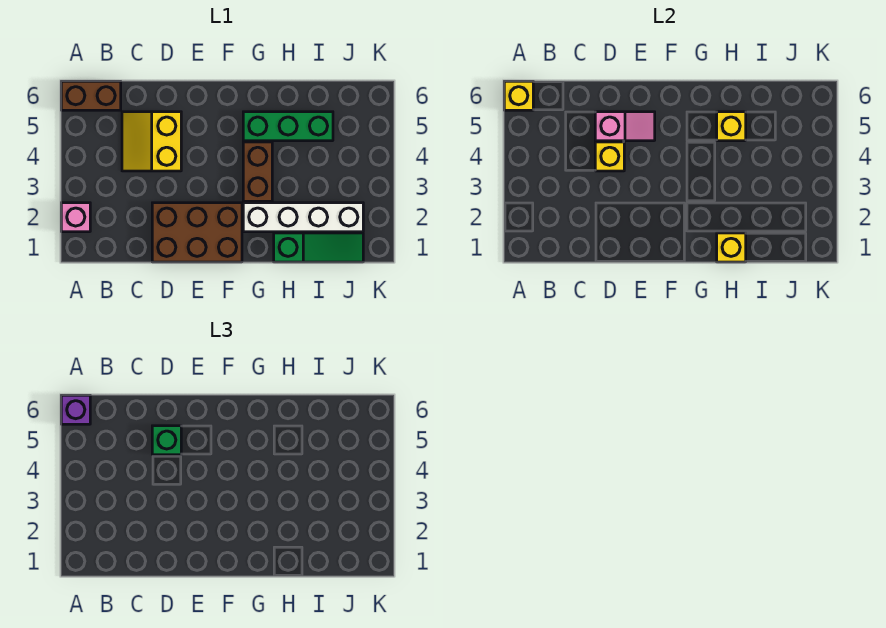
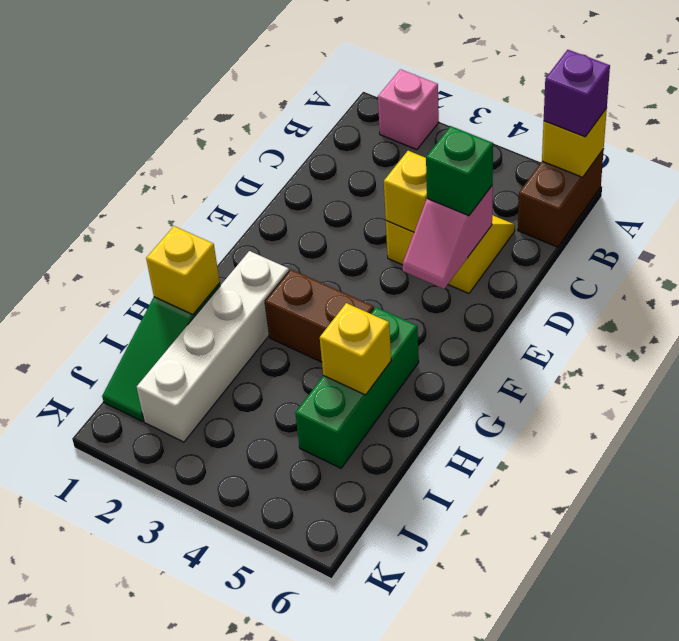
brown 2x3 brick [152,203,242,262] -> none

